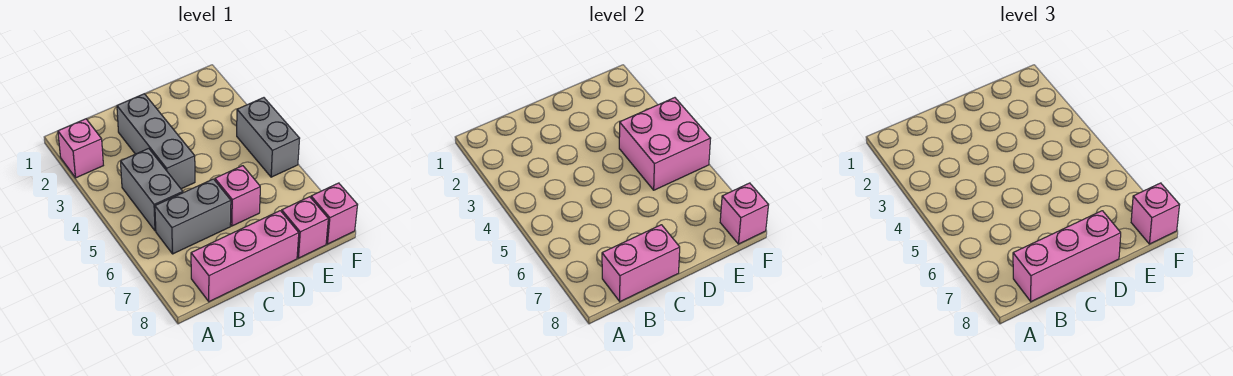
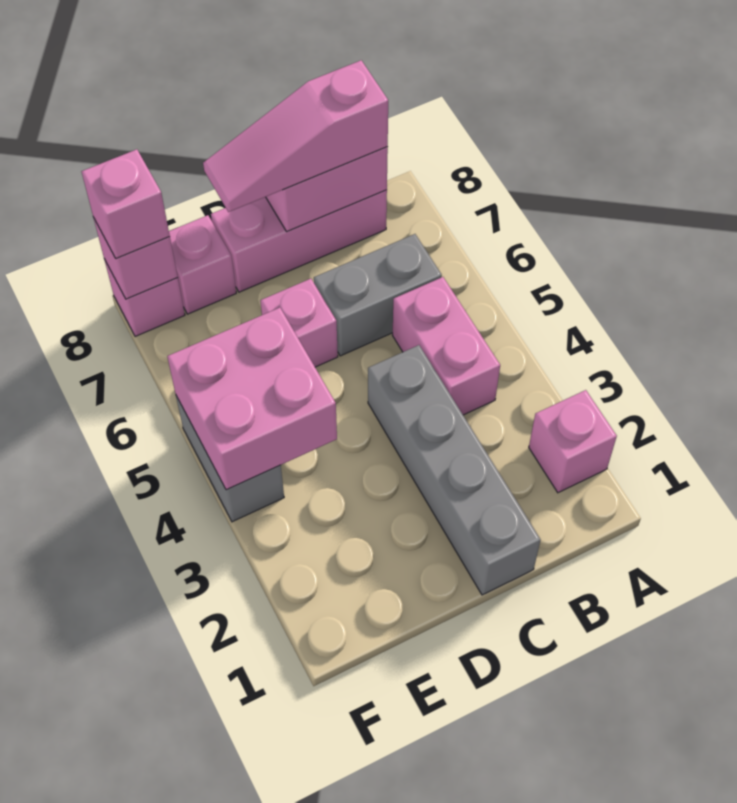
grey 1x2 brick [121,148,183,231] -> pink 1x2 brick [393,277,500,415]
pink 1x3 brick [1013,211,1121,302] -> pink 1x3 slope [203,60,388,212]
grey 1x3 brick [117,94,195,189] -> grey 1x4 brick [368,345,540,595]

